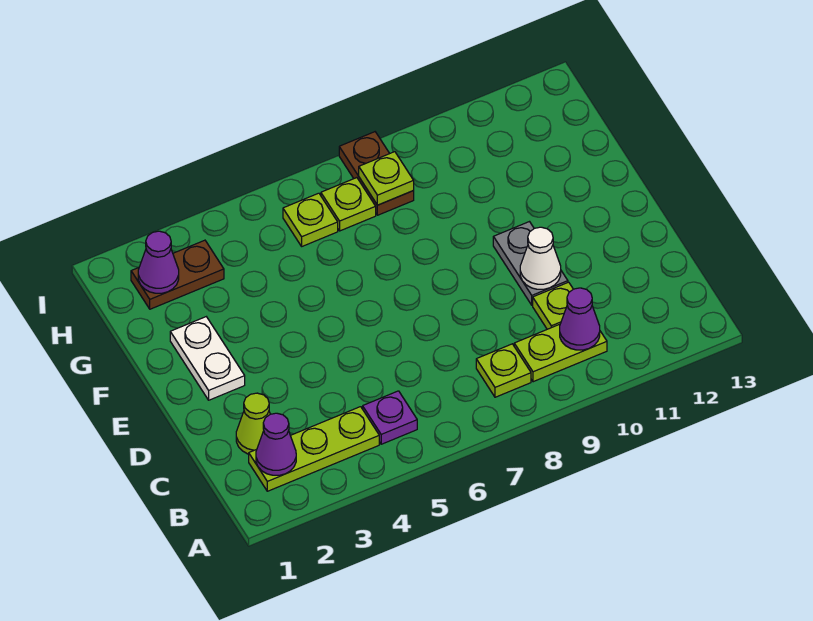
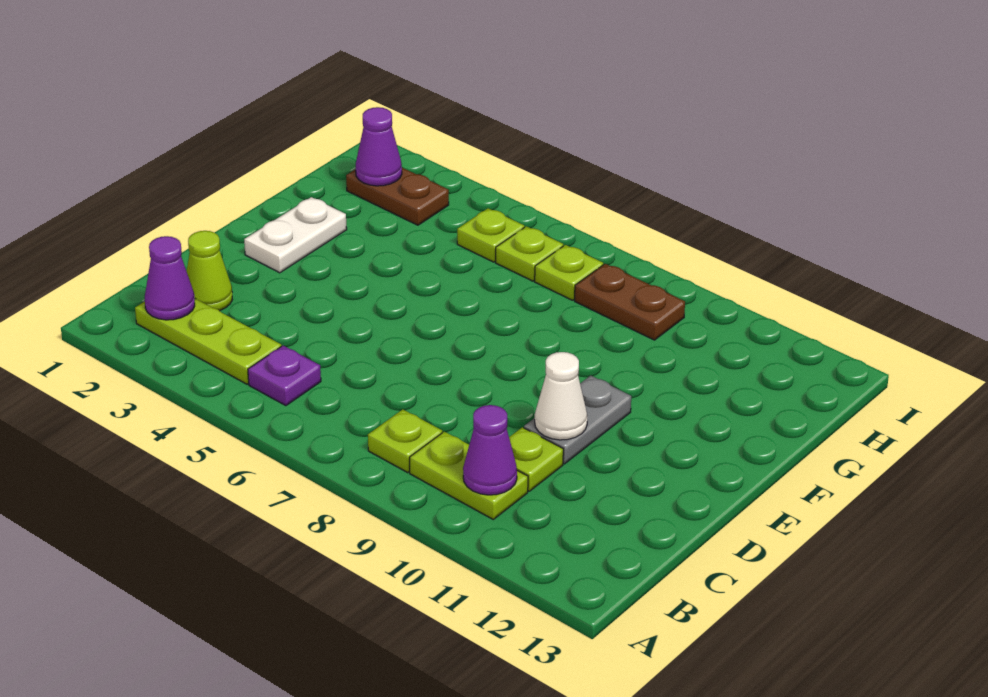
brown 1x2 plate [339,132,414,215] -> brown 1x2 plate turned to [575,264,685,340]
lime 1x1 plate [359,152,414,205] -> lime 1x1 plate moved to [457,208,524,262]

